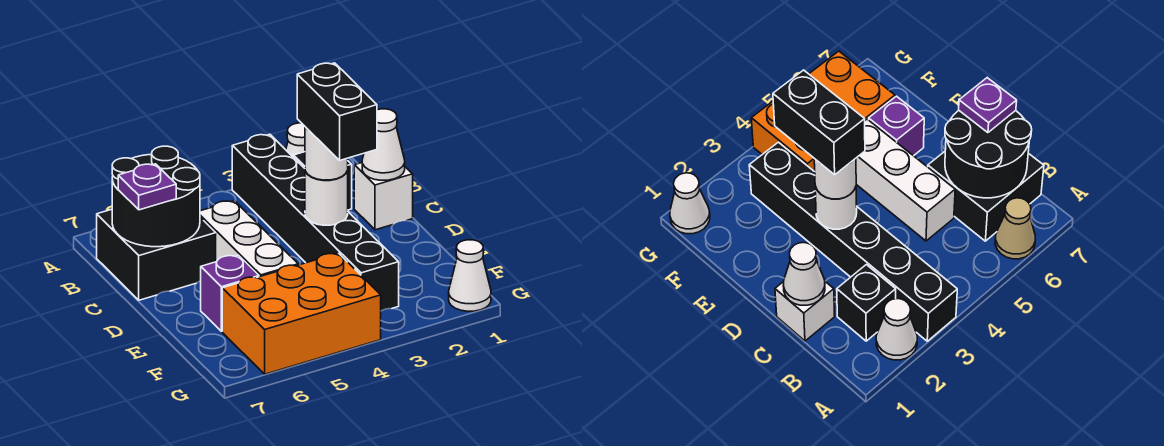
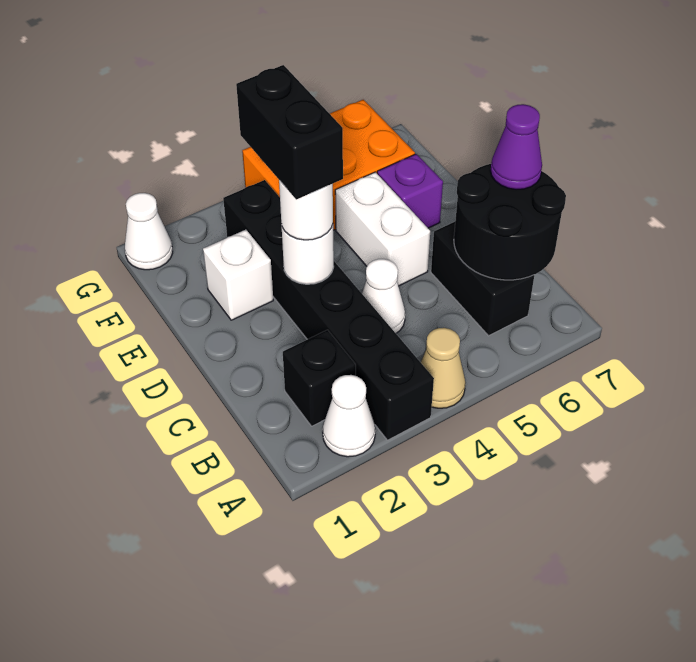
tan 1x1 cone [995,198,1035,259] -> tan 1x1 cone moved to [421,328,465,408]
black 2x2 brick [97,209,216,300] -> black 1x2 brick [431,222,534,336]
white 1x1 brick [354,163,413,230] -> white 1x1 brick moved to [203,230,273,320]
white 1x1 cone [362,109,405,180] -> white 1x1 cone moved to [362,259,405,333]
white 1x3 brick [200,201,298,277] -> white 1x2 brick [335,172,430,286]
purple 1x1 plate [118,164,176,210] -> purple 1x1 cone [490,104,542,190]

